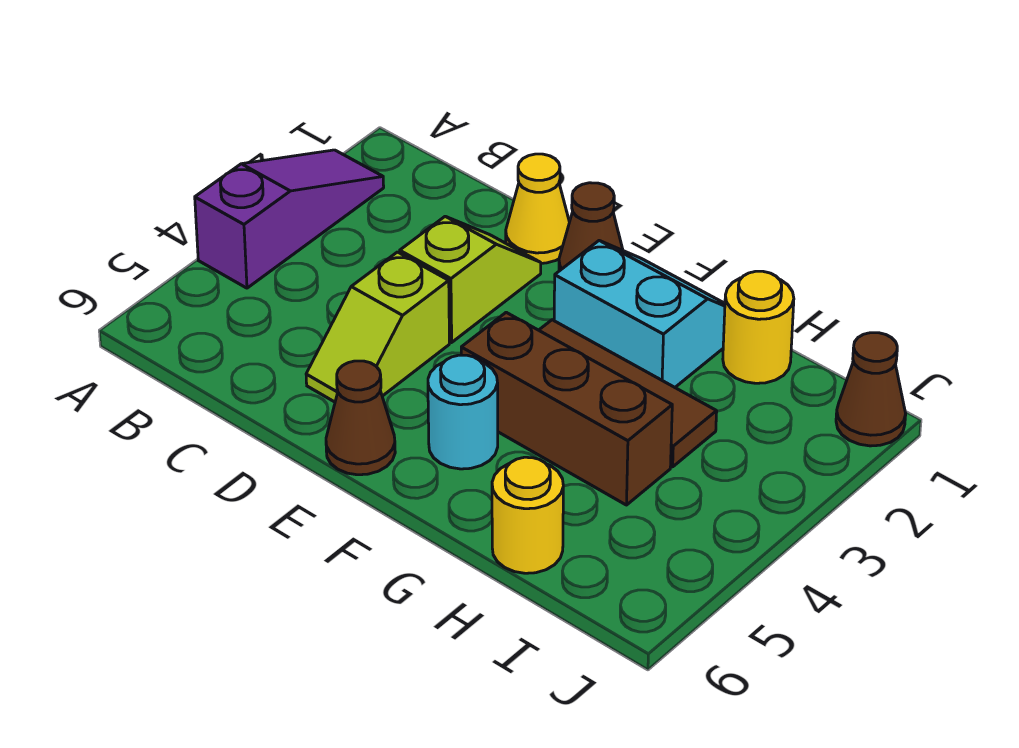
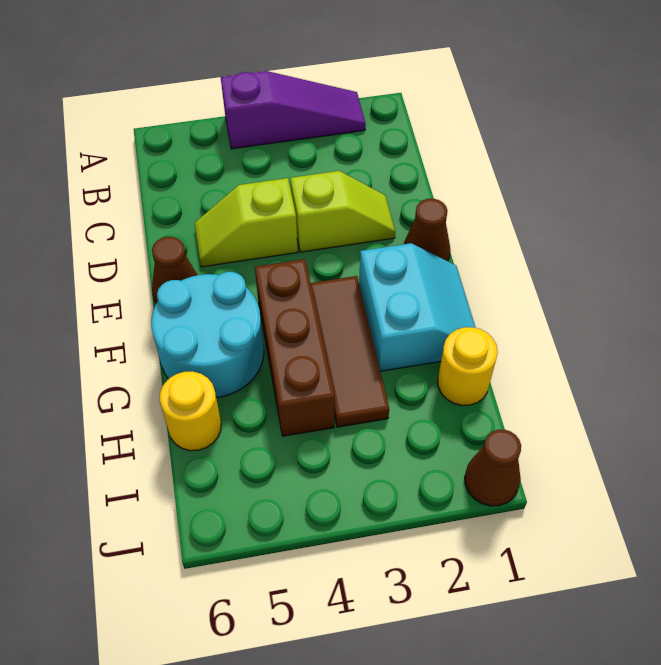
yellow 1x1 cone [506,154,569,263] -> none
cyan 1x1 round brick [428,355,498,469] -> cyan 2x2 round brick [151,272,264,398]

